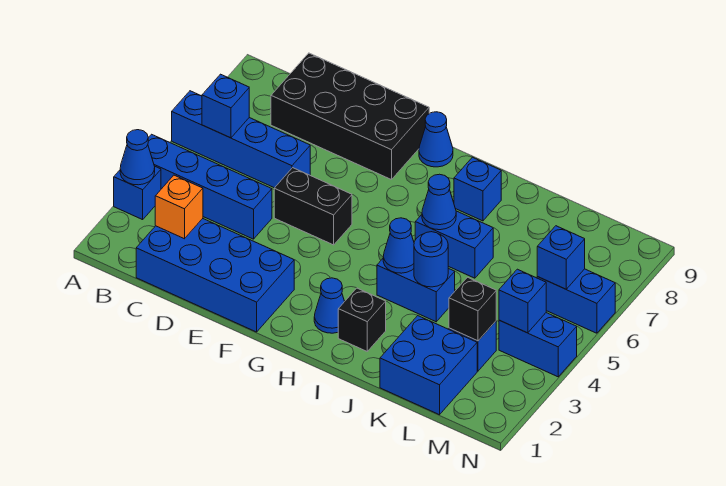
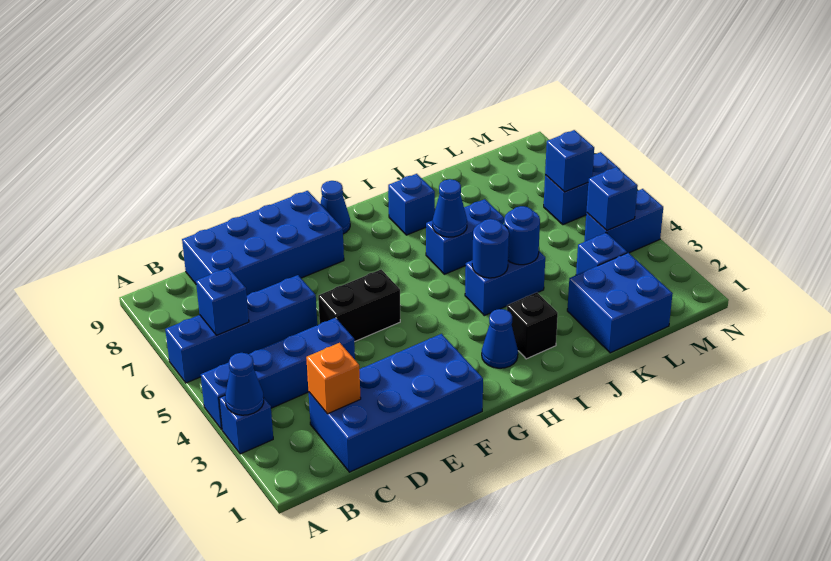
black 2x4 brick [271,53,429,180] -> blue 2x4 brick [182,191,344,296]
blue 1x1 cone [383,218,414,273] -> blue 1x1 round brick [472,219,509,278]
black 1x1 brick [449,277,496,341] -> none

